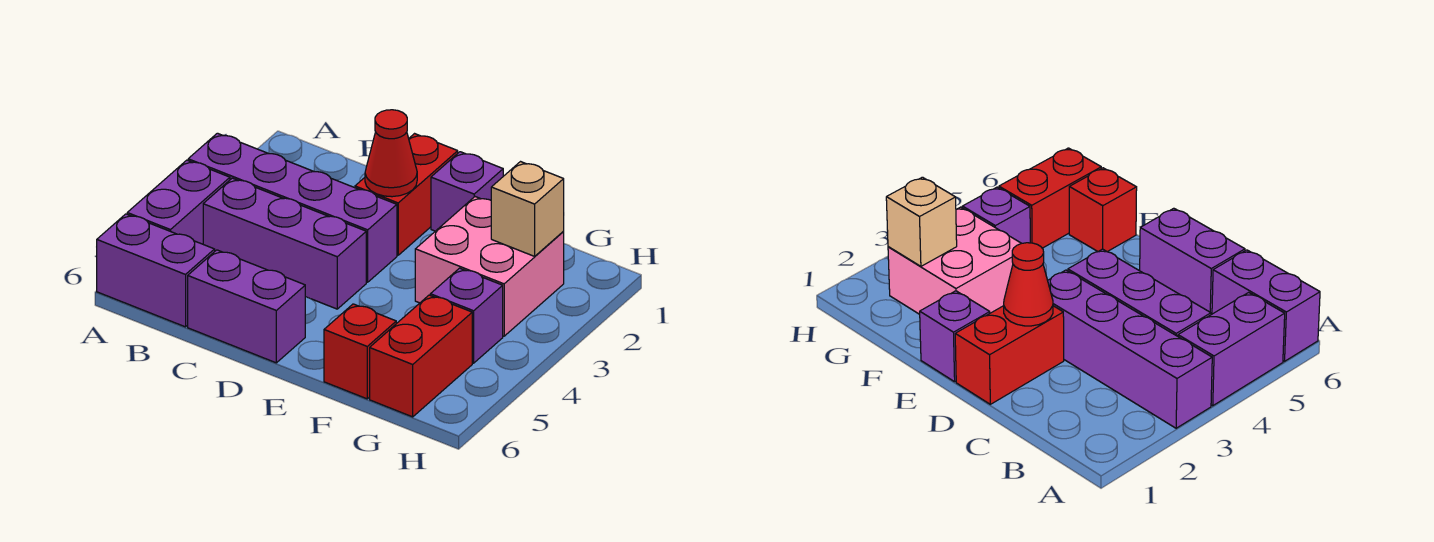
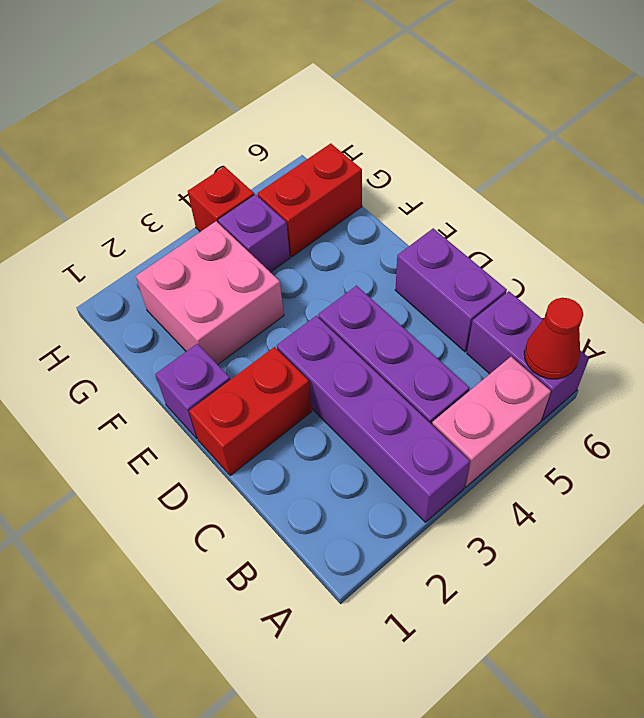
purple 1x2 brick [127,160,230,244] -> pink 1x2 brick [432,357,551,487]
red 1x1 cone [365,110,417,197] -> red 1x1 cone moved to [524,298,583,379]
red 1x1 brick [324,304,396,399] -> red 1x1 brick moved to [188,166,254,232]
tan 1x1 brick [491,162,564,256] -> none

